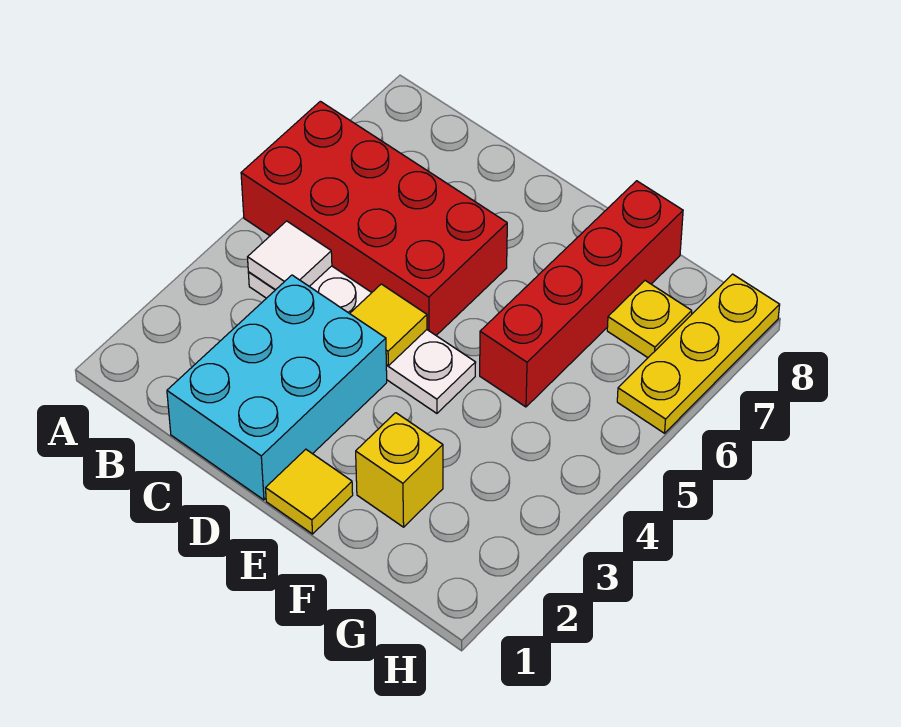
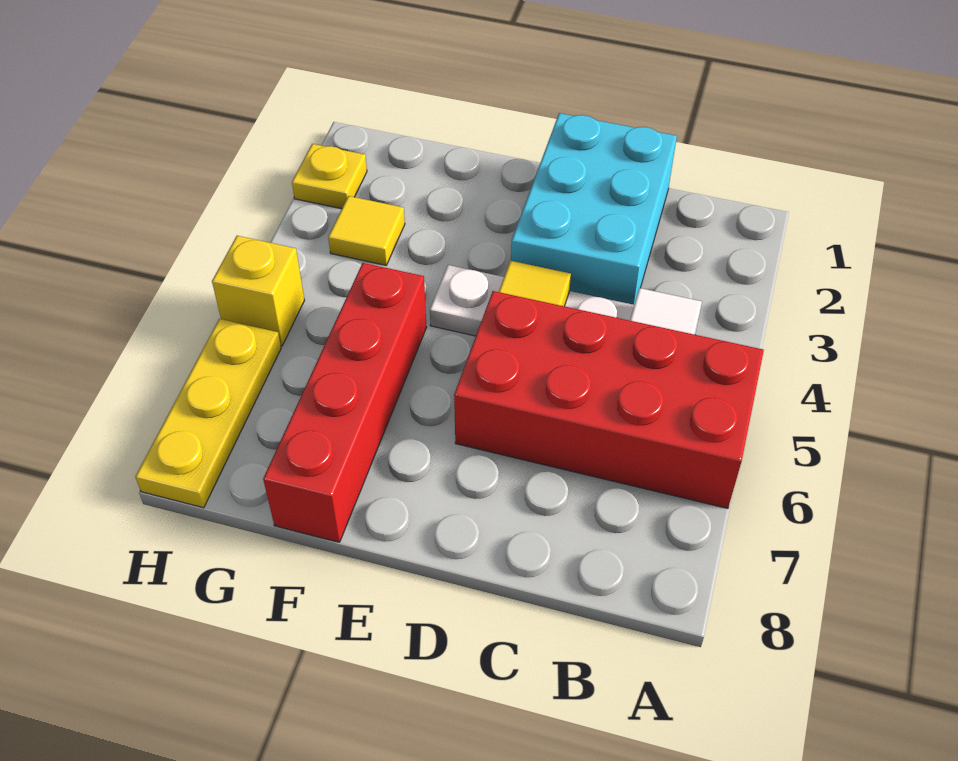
yellow 1x1 tile [266,449,353,534] -> yellow 1x1 tile moved to [328,196,405,265]
yellow 1x1 brick [356,413,443,527] -> yellow 1x1 brick moved to [212,236,304,346]
yellow 1x1 plate [607,281,692,358] -> yellow 1x1 plate moved to [292,144,367,209]

